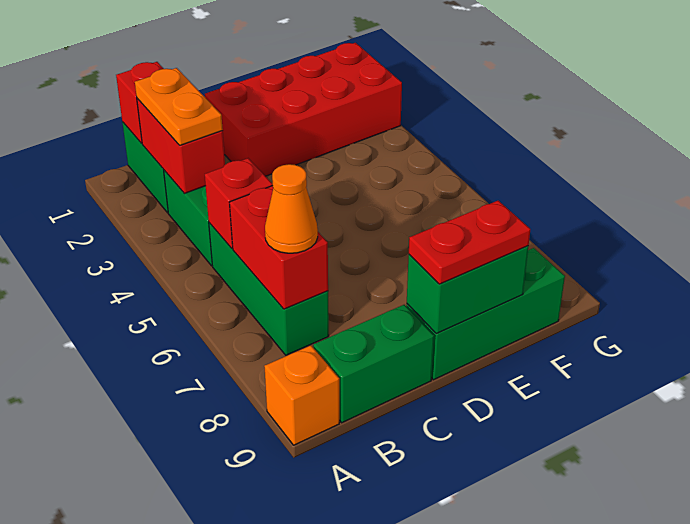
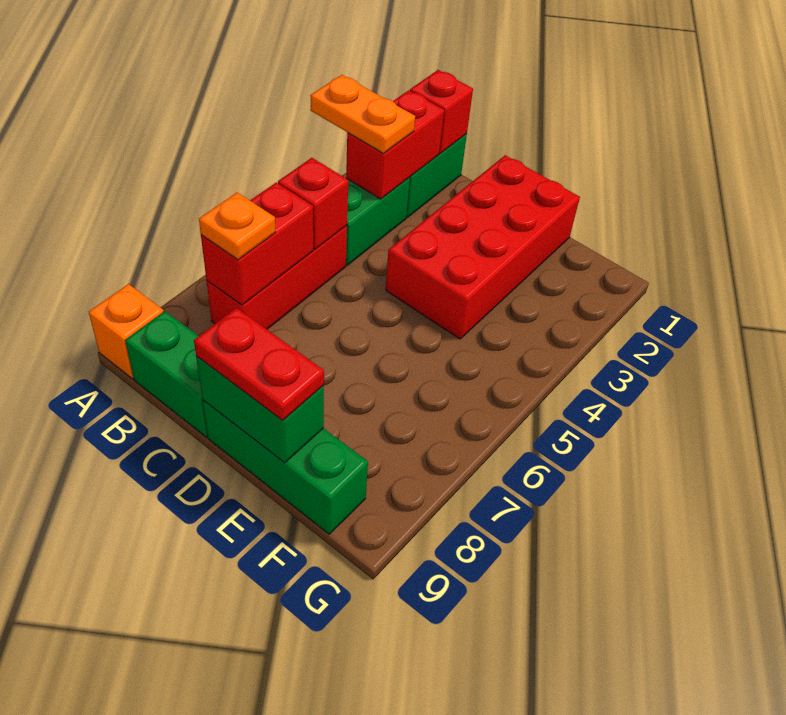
orange 1x2 plate [135,68,223,145] -> orange 1x2 plate turned to [310,75,415,153]
green 1x3 brick [209,223,329,355] -> red 1x3 brick [207,226,347,329]
orange 1x1 cone [265,164,318,253] -> orange 1x1 plate [199,192,276,260]
red 2x4 brick [205,43,402,176] -> red 2x4 brick turned to [386,155,580,339]

